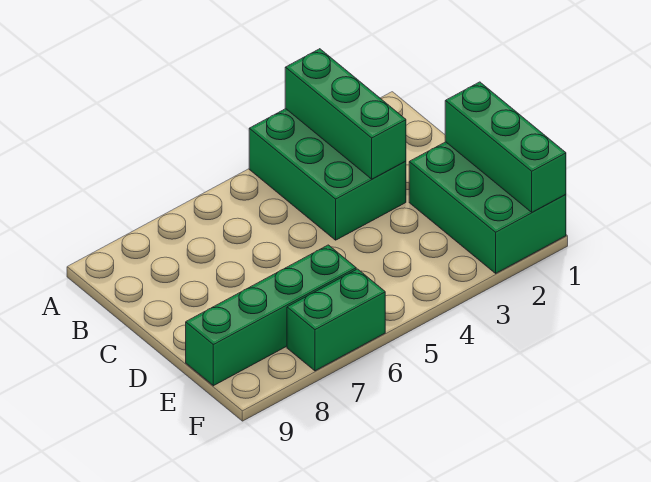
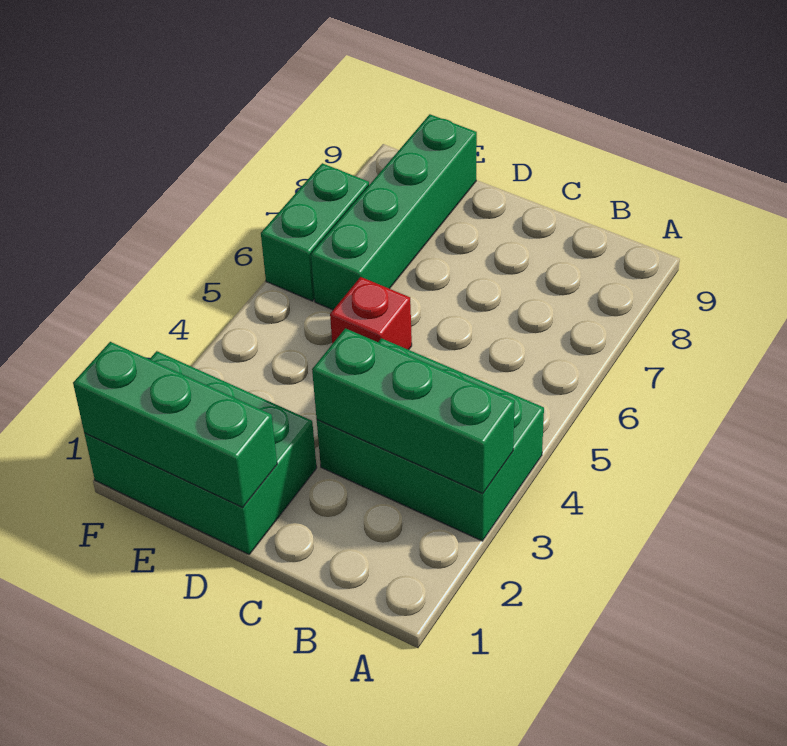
none -> red 1x1 brick [330,277,412,350]

